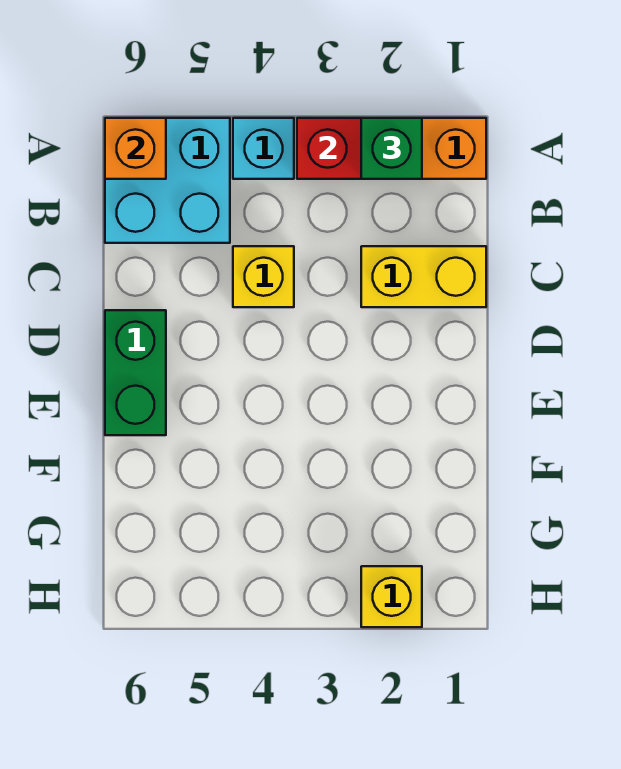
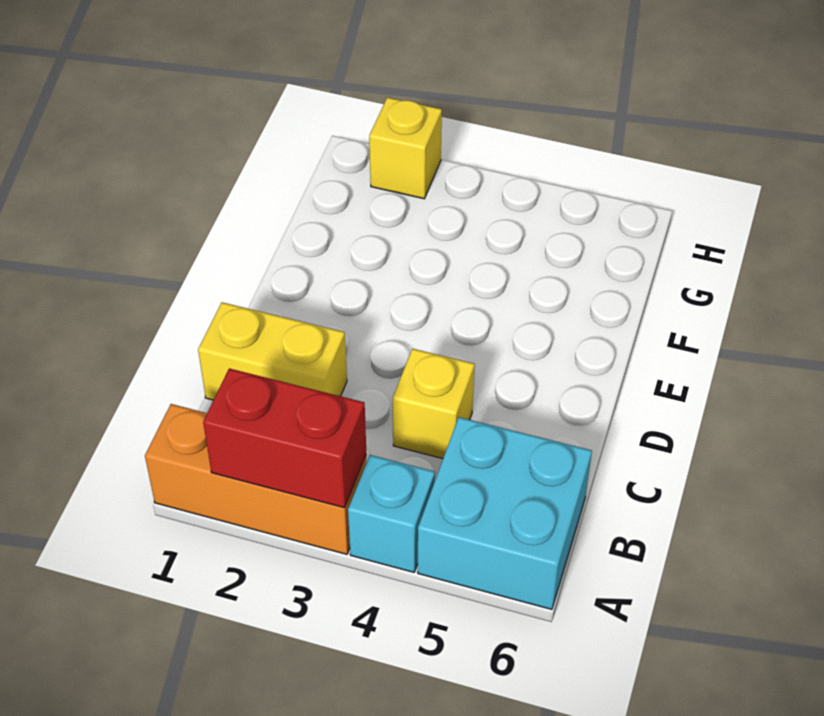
green 1x1 brick [361,118,422,179] -> none
orange 1x1 brick [105,118,166,179] -> none
green 1x2 brick [105,310,166,435] -> none

